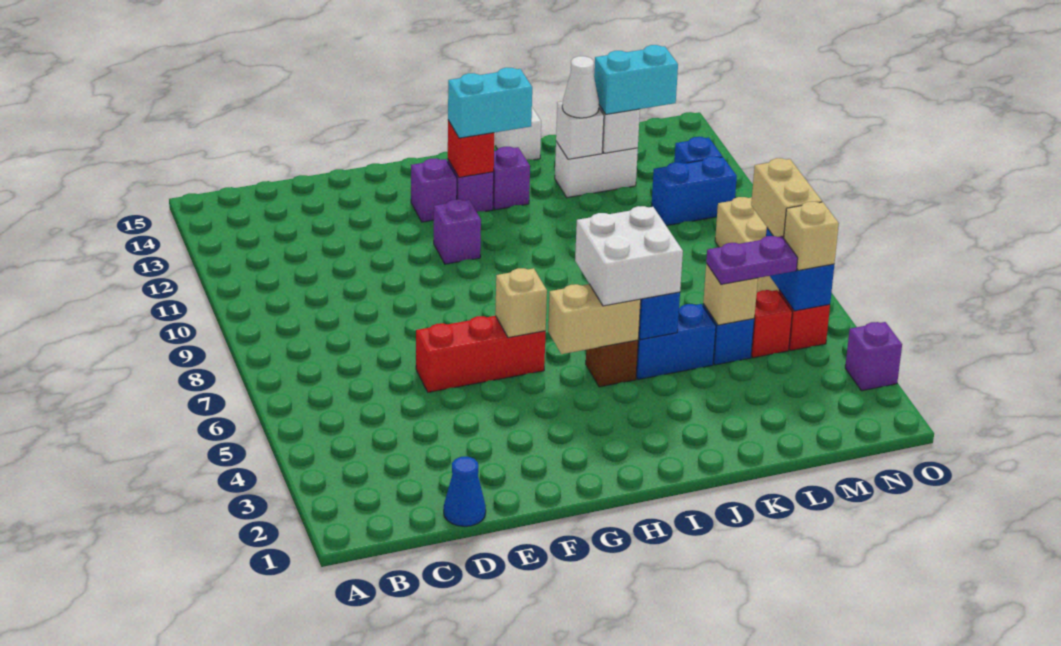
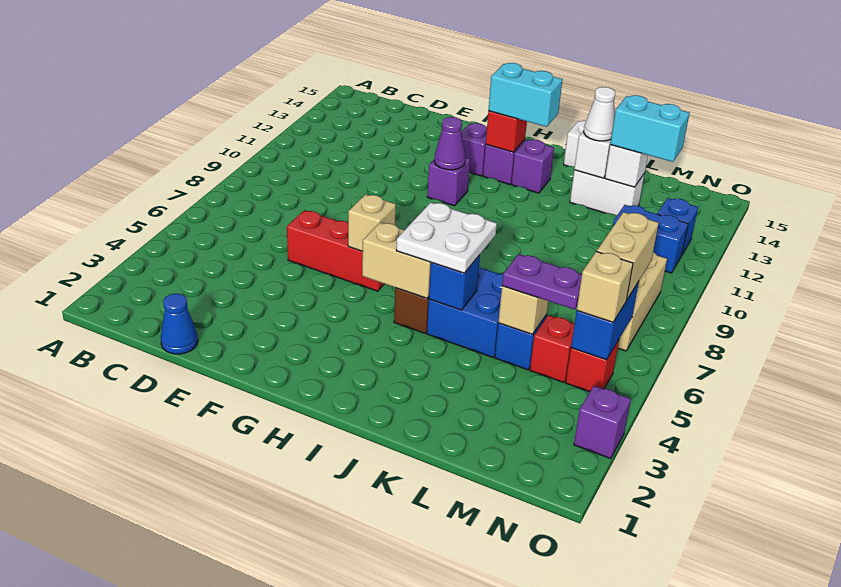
none -> purple 1x1 cone [434,117,465,170]
white 2x2 brick [575,206,683,306] -> white 2x2 plate [396,203,497,273]
blue 1x2 brick [636,304,716,379] -> blue 2x2 brick [427,267,503,357]

